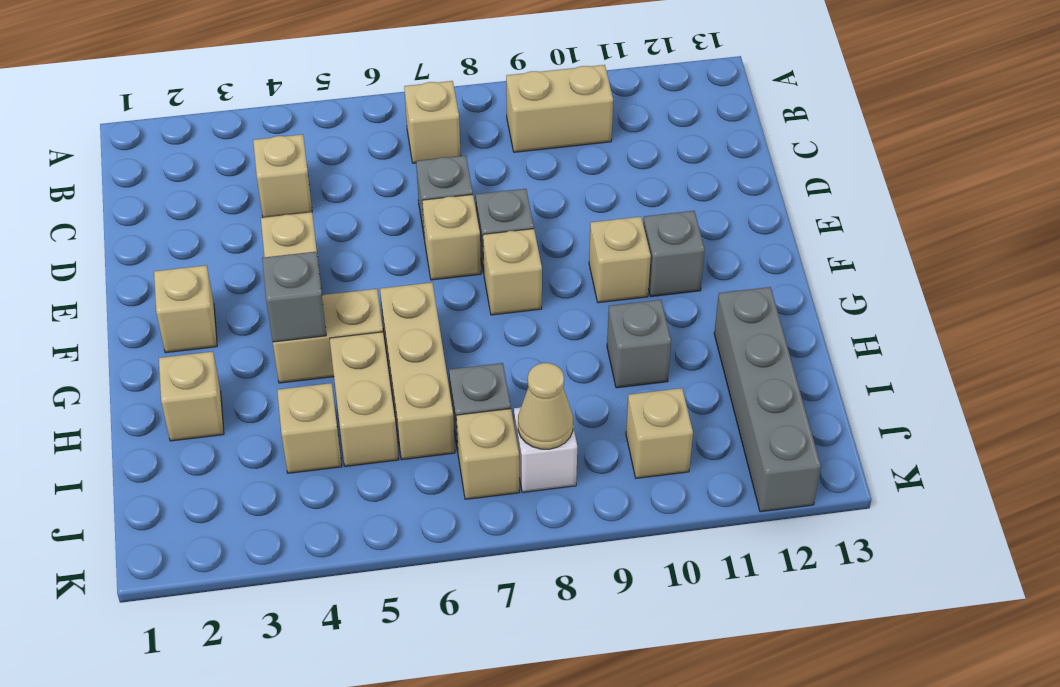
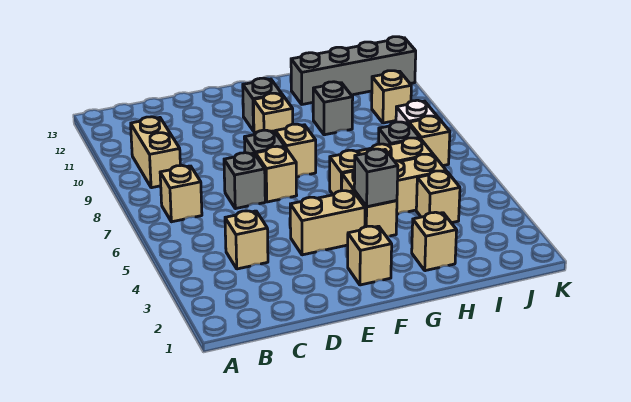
tan 1x1 cone [518,363,573,449] -> none

